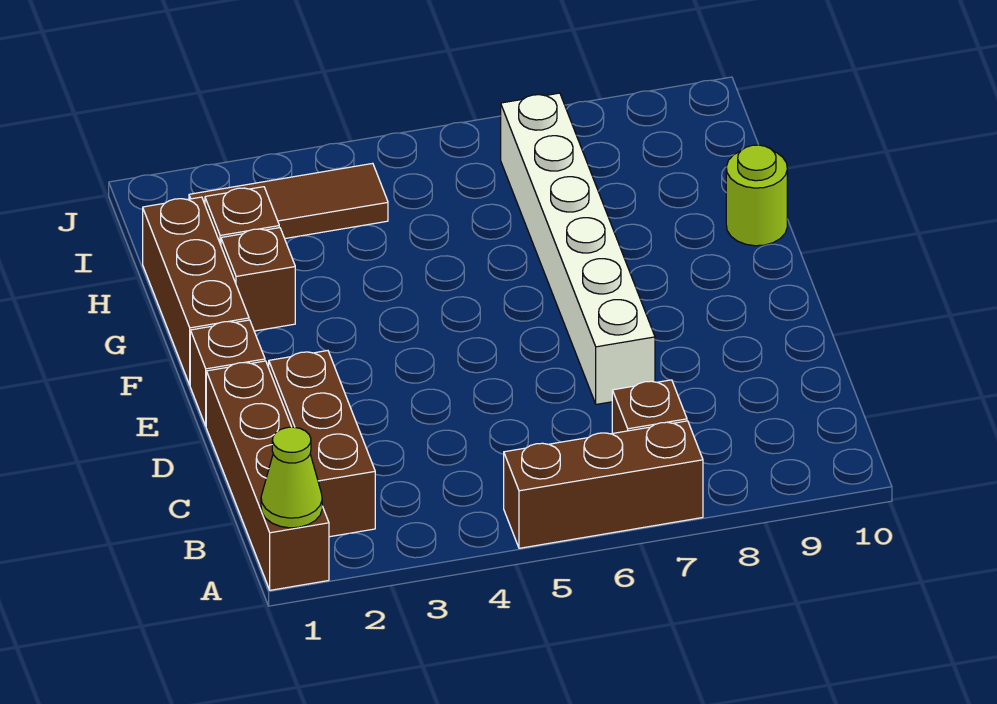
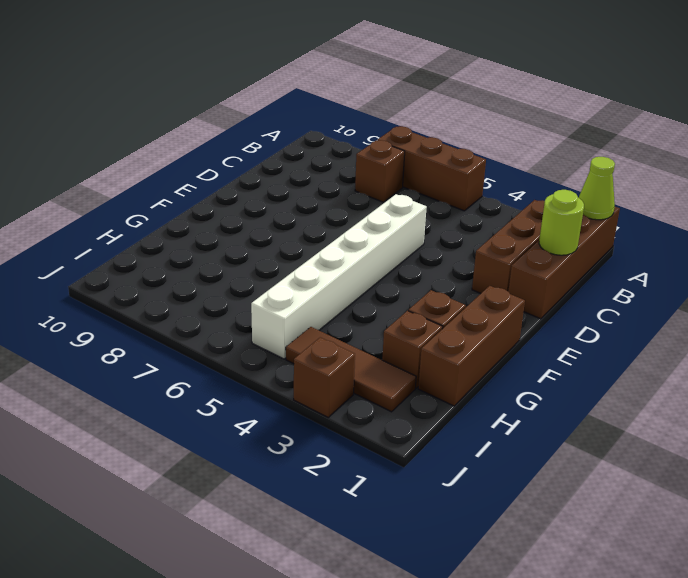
white 1x6 brick [501,93,655,404] -> white 1x6 brick moved to [251,194,427,359]
brown 1x1 brick [190,320,265,426] -> brown 1x1 brick moved to [294,337,355,417]
lime 1x1 round brick [726,145,787,246] -> lime 1x1 round brick moved to [539,190,584,255]

